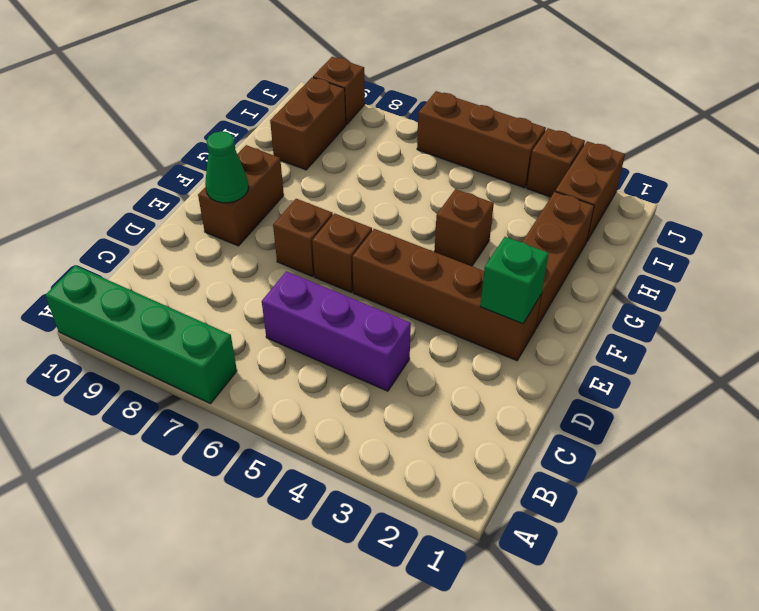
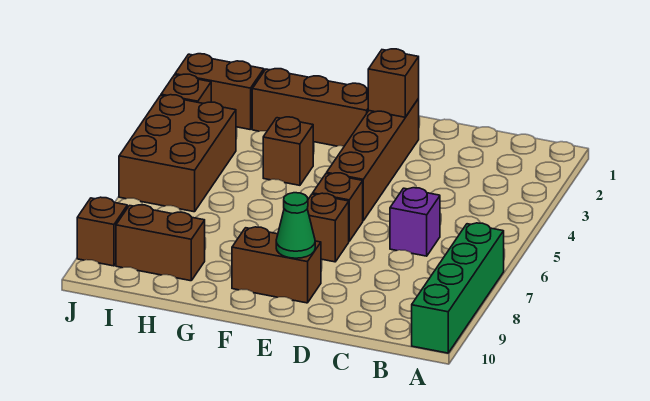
purple 1x3 brick [262,271,411,391] -> purple 1x1 brick [390,188,440,256]
green 1x1 brick [480,237,549,324] -> brown 1x1 brick [368,49,419,117]
brown 1x3 brick [417,91,546,188] -> brown 2x3 brick [119,95,236,212]

